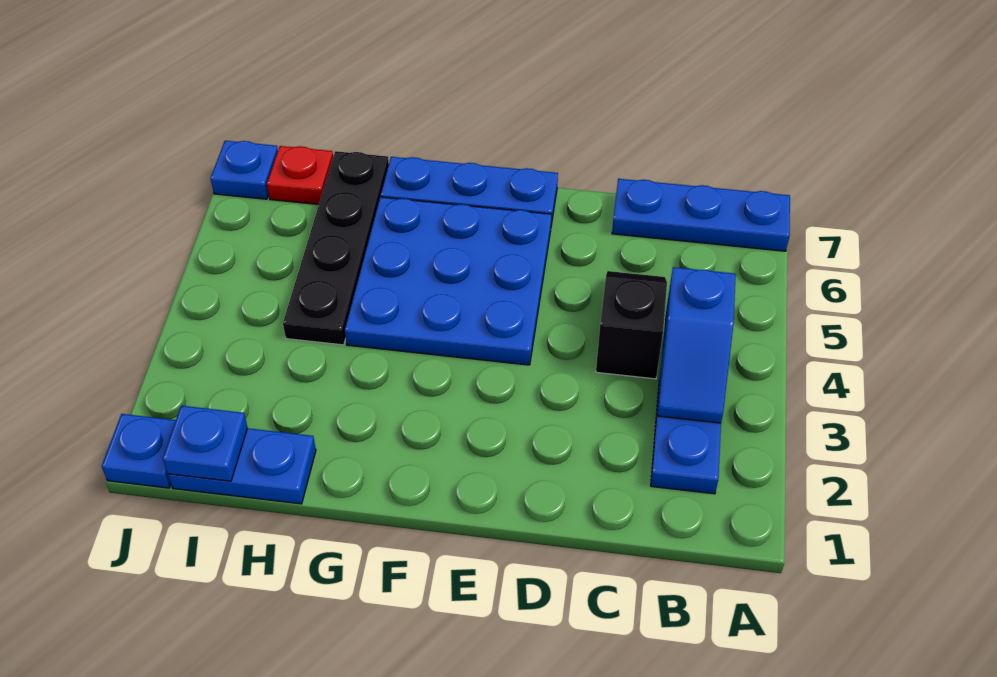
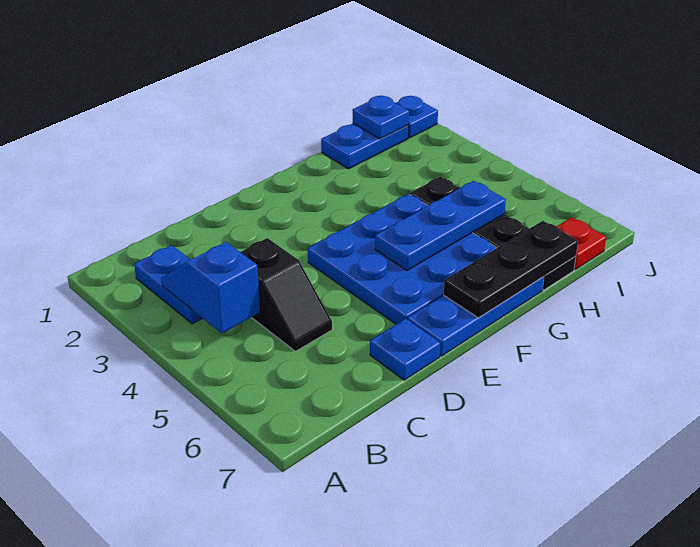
blue 1x3 plate [612,179,790,251] -> blue 1x3 plate moved to [375,181,506,270]
none -> black 1x3 plate [444,221,578,318]
blue 1x1 plate [211,141,278,199] -> blue 1x1 plate moved to [370,319,440,380]

